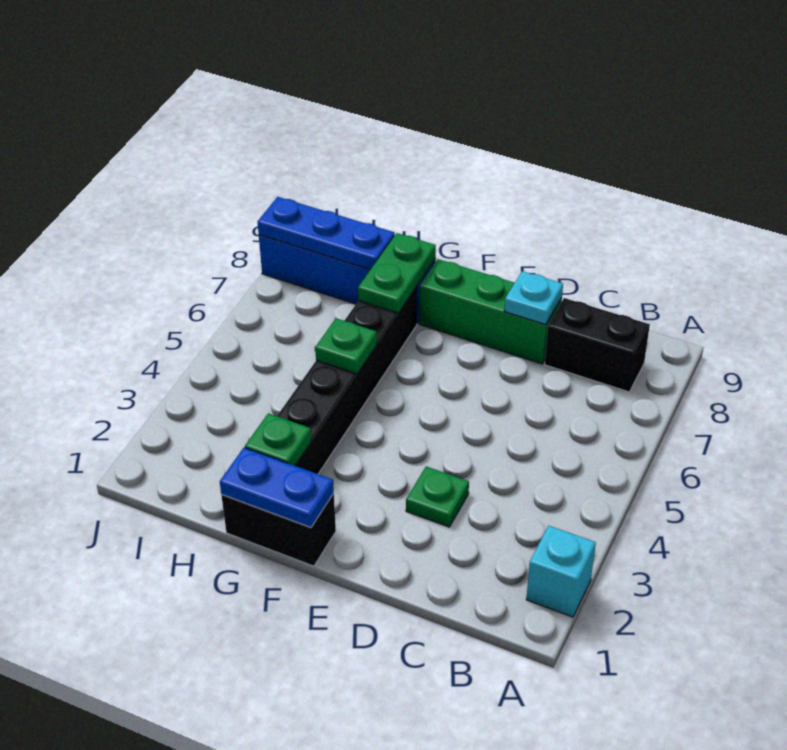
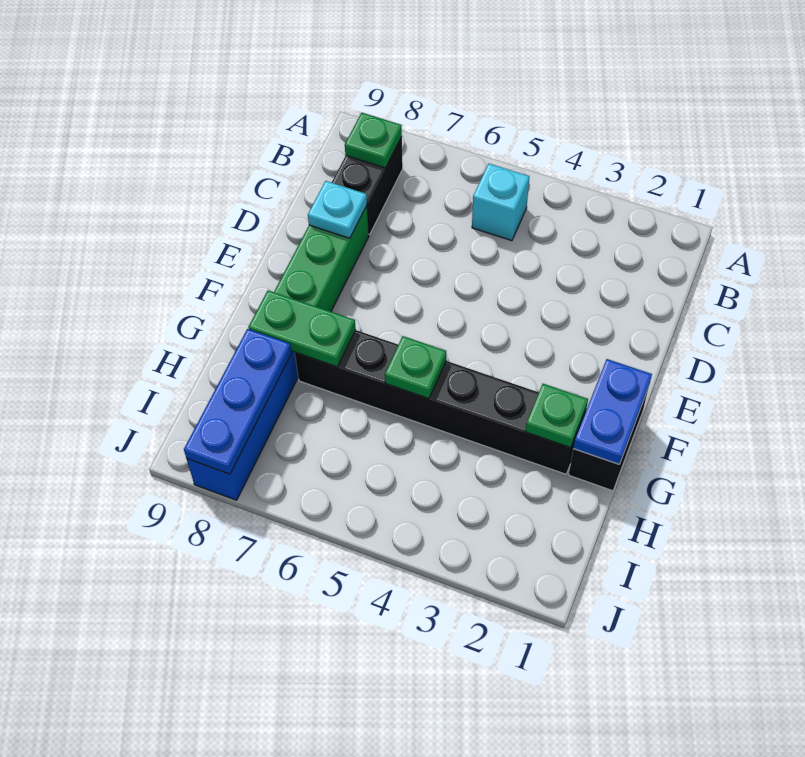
cyan 1x1 brick [526,526,596,617] -> cyan 1x1 brick moved to [472,164,529,241]
green 1x1 plate [406,466,469,527] -> green 1x1 plate moved to [345,113,402,168]

